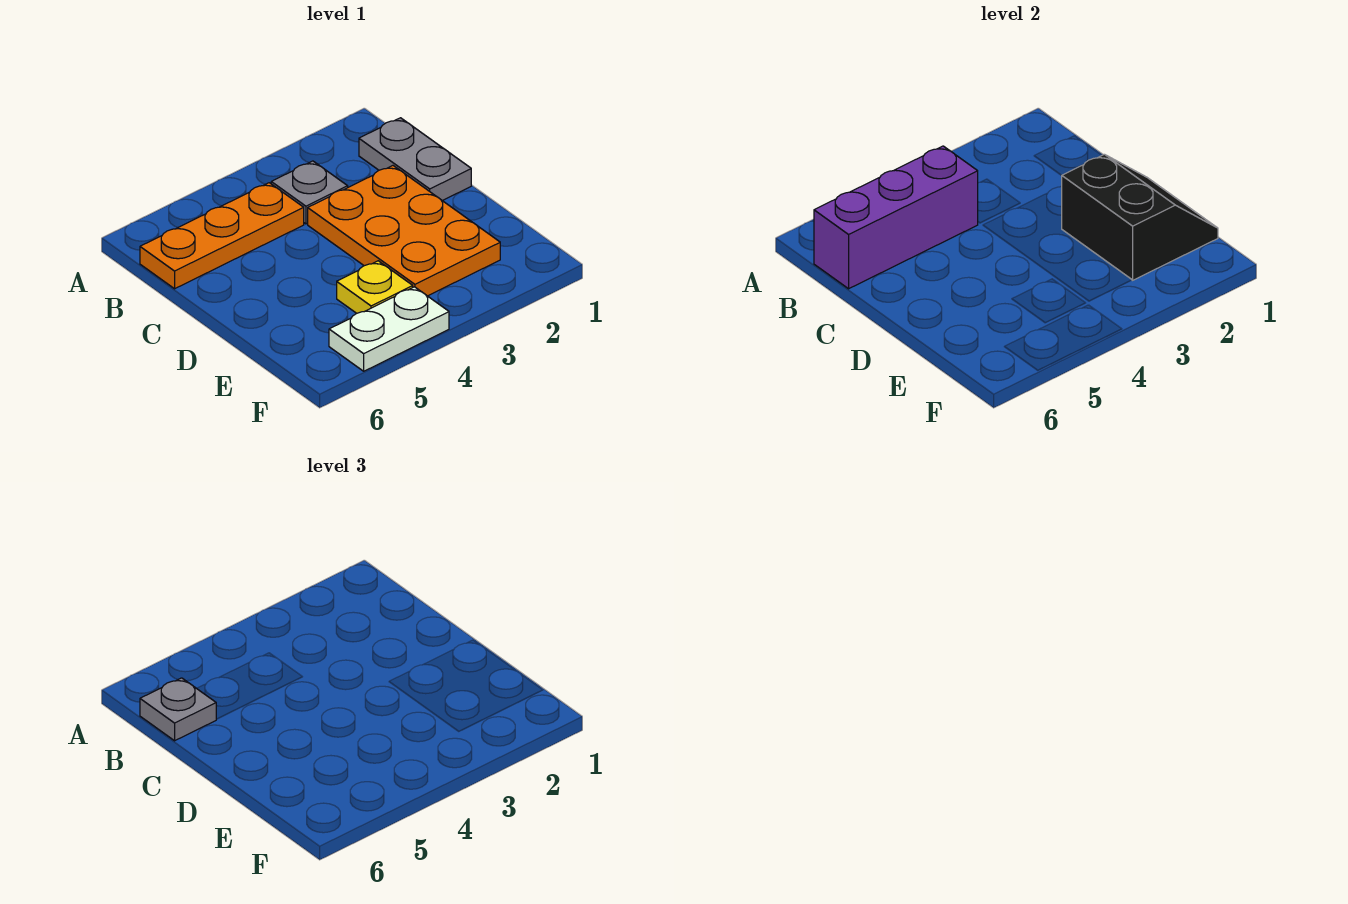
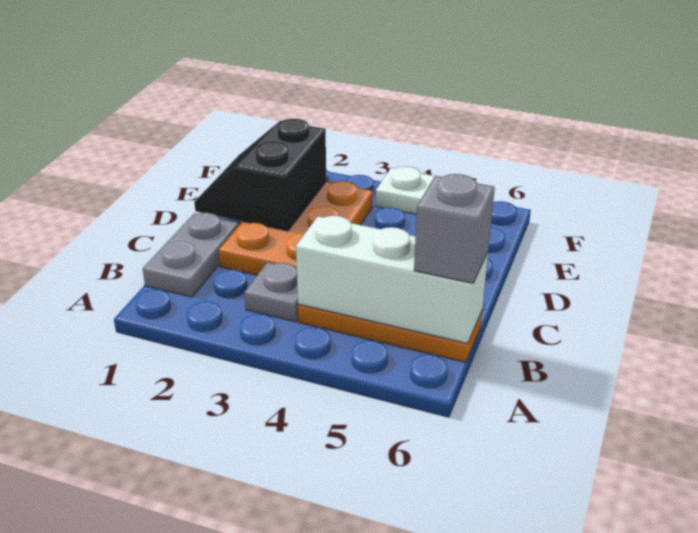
purple 1x3 brick [814,146,978,289] -> white 1x3 brick [296,216,488,343]
grey 1x1 plate [140,678,216,741] -> grey 1x1 brick [414,174,495,283]
yellow 1x1 plate [337,261,413,313] -> none

